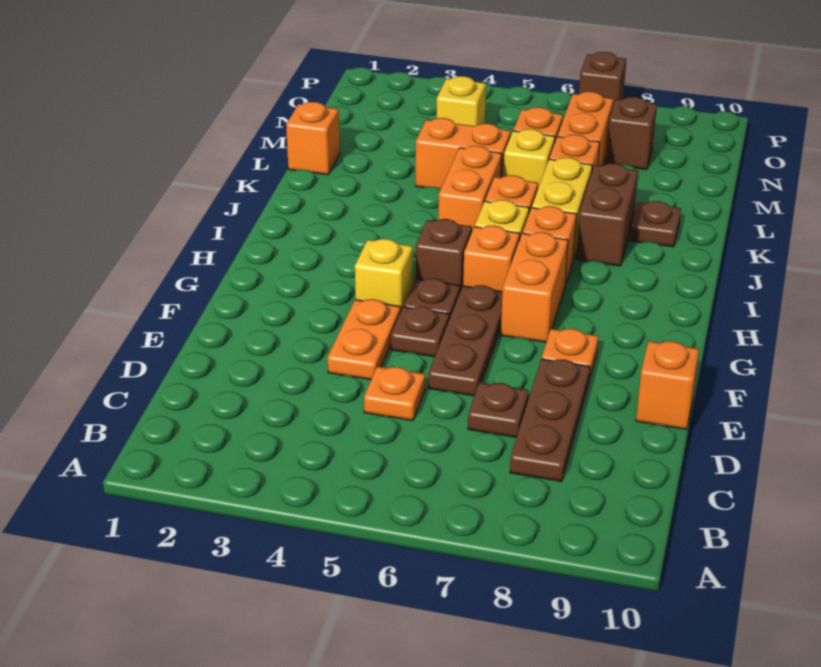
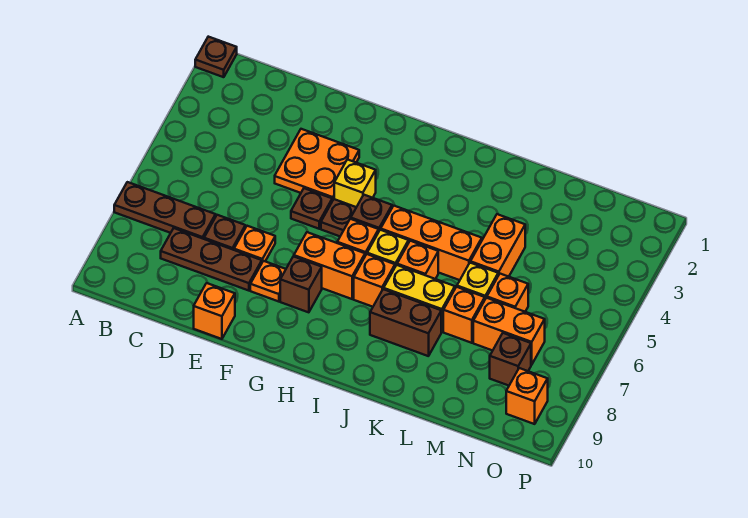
orange 1x1 plate [364,366,425,421] -> orange 1x1 plate moved to [234,226,275,262]
orange 1x2 plate [328,299,401,380] -> orange 2x2 plate [275,129,359,201]
brown 1x3 plate [428,285,502,396] -> brown 1x3 plate moved to [114,182,216,239]
orange 1x2 brick [438,146,502,231] -> orange 1x3 brick [381,206,482,280]
brown 1x1 plate [630,201,681,247] -> brown 1x1 plate moved to [195,37,237,77]
orange 1x1 brick [286,102,340,175] -> orange 1x1 brick moved to [506,368,548,424]
yellow 1x1 brick [437,76,486,126] -> none
brown 1x1 brick [579,52,626,106] -> brown 1x1 brick moved to [280,256,322,312]

